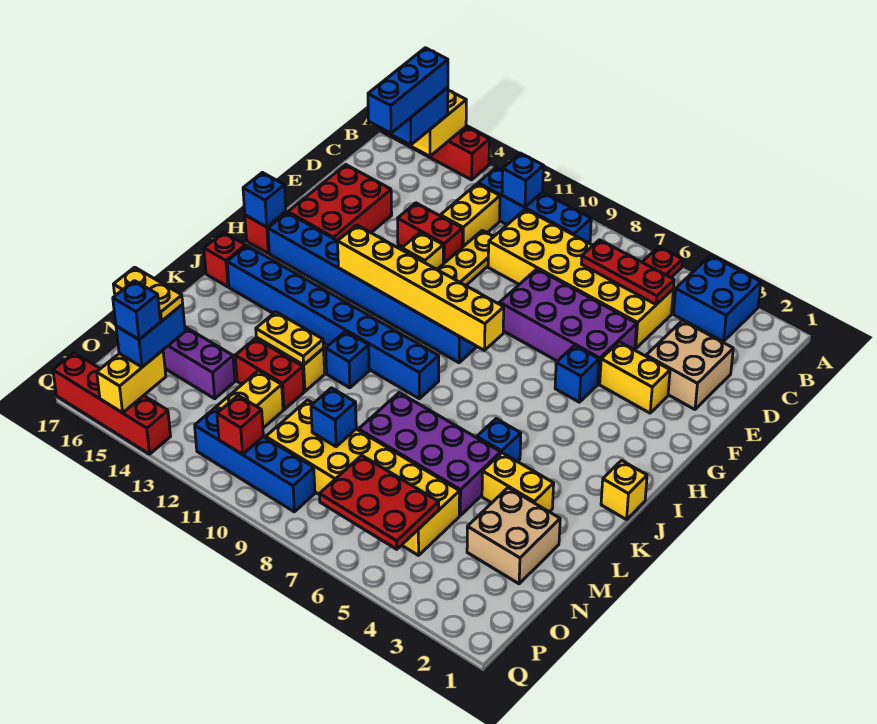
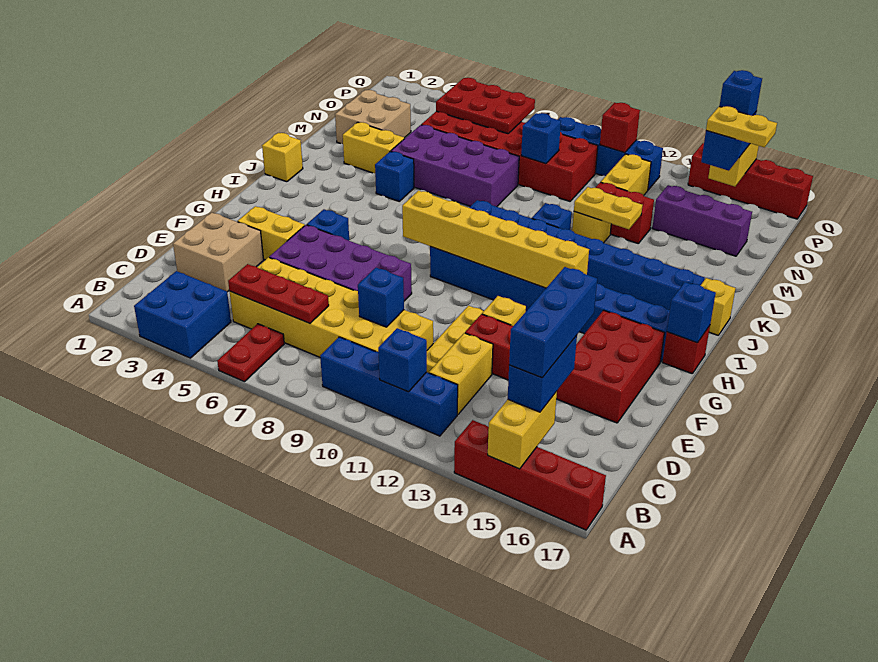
none -> blue 1x1 brick [358,268,404,327]
red 1x1 brick [204,232,246,287] -> yellow 1x1 brick [701,278,736,335]
yellow 2x6 brick [266,400,460,555] -> red 2x6 brick [421,111,598,201]

